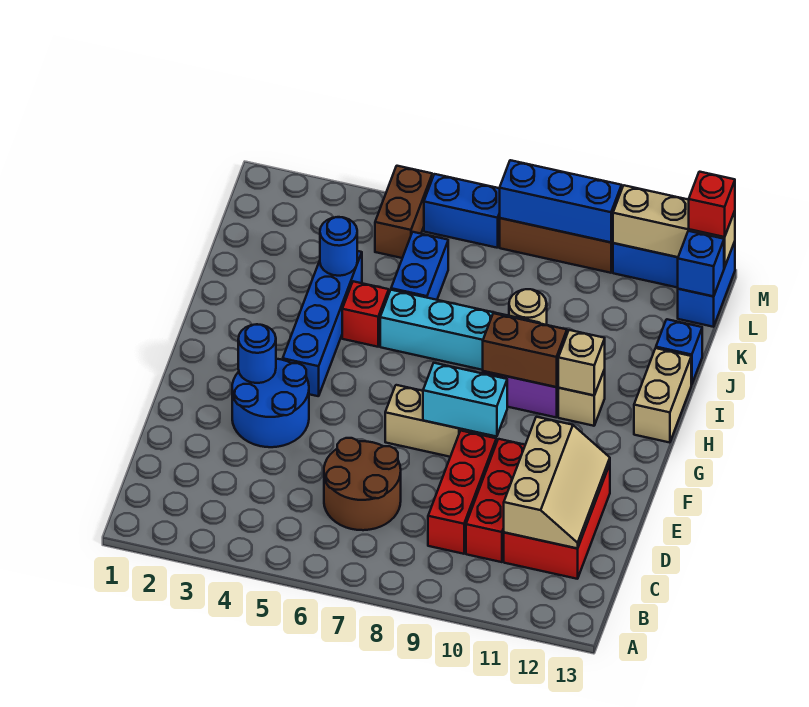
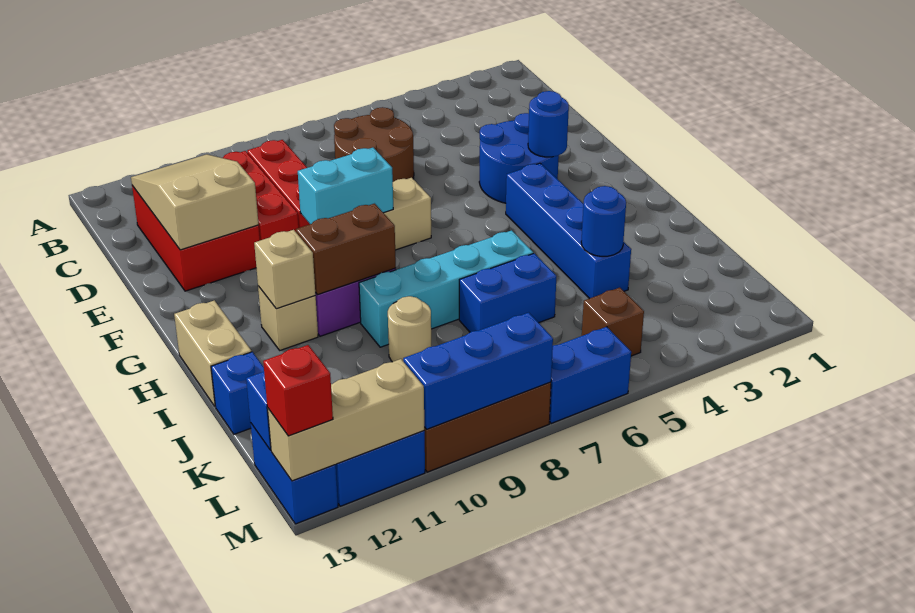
tan 2x3 slope [504,417,610,549] -> tan 2x3 slope turned to [131,154,259,250]
red 1x1 brick [342,281,389,347] -> none
blue 1x2 brick [391,232,448,300] -> blue 1x2 brick turned to [459,253,556,332]
brown 1x2 brick [375,166,432,258] -> brown 1x1 brick [582,288,644,356]

